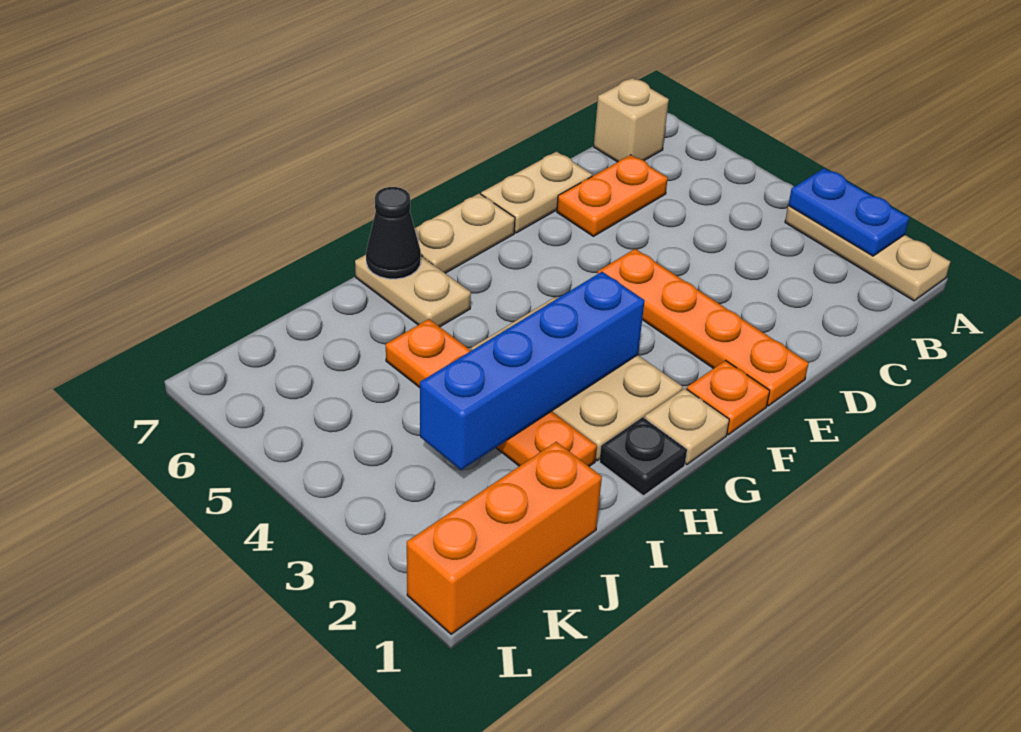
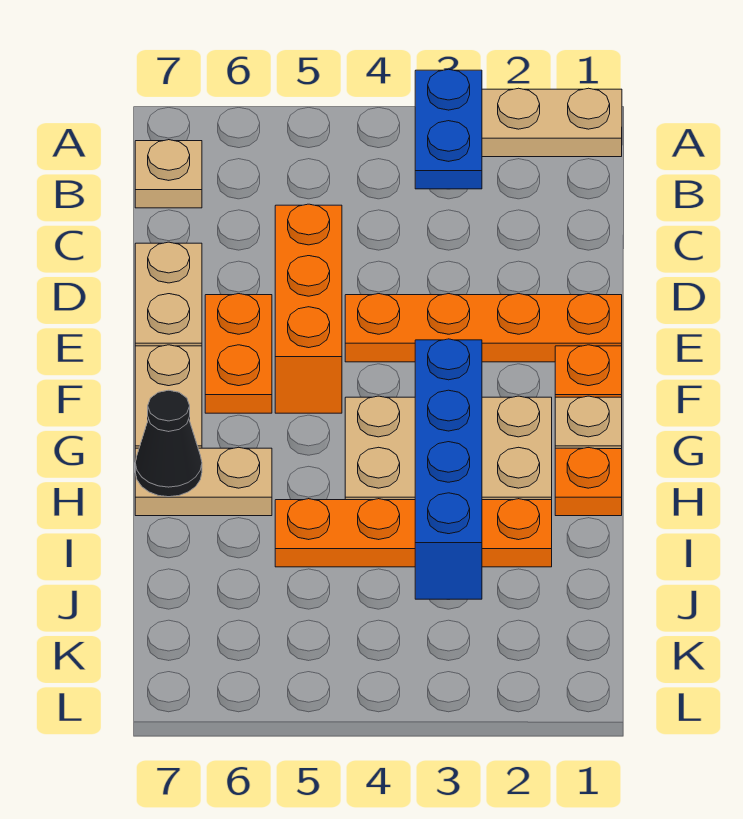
blue 1x2 plate [788,168,909,256] -> blue 1x2 plate turned to [415,69,482,189]
tan 1x1 brick [594,78,669,162] -> tan 1x1 plate [135,140,202,208]
orange 1x2 plate [557,155,668,236] -> orange 1x2 plate moved to [205,294,272,413]
black 1x1 plate [599,417,687,496] -> orange 1x1 plate [555,448,622,516]
orange 1x3 brick [407,442,602,634] -> orange 1x3 brick moved to [275,204,342,413]

